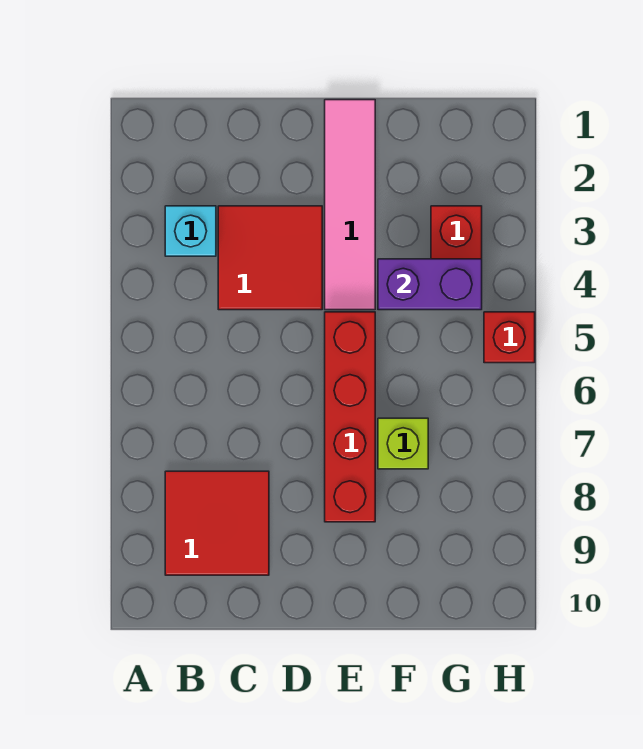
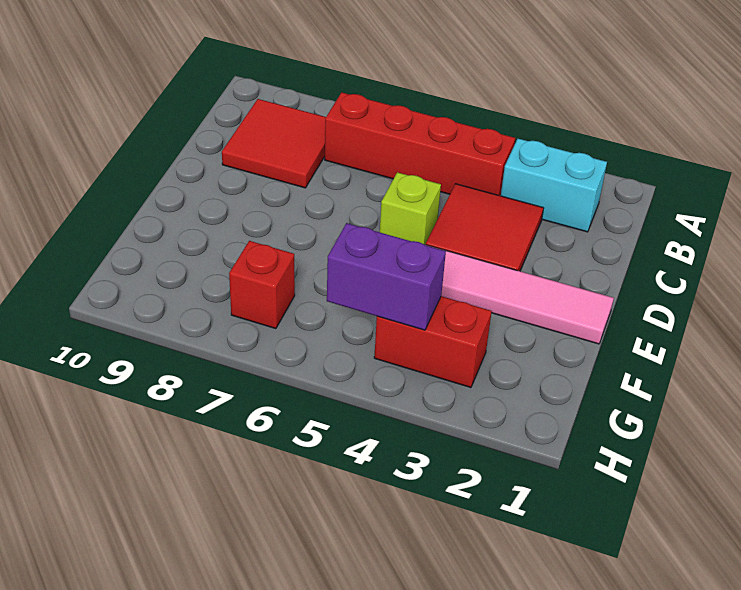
cyan 1x1 brick [165,206,216,256] -> cyan 1x2 brick [501,139,607,232]
red 1x4 brick [325,312,375,522] -> red 1x4 brick moved to [325,92,515,196]
purple 1x2 brick [378,259,482,310] -> purple 1x2 brick turned to [327,223,446,330]
lime 1x1 brick [378,418,428,469] -> lime 1x1 brick moved to [380,172,441,245]
red 1x1 brick [484,312,535,363] -> red 1x1 brick moved to [229,241,295,329]

